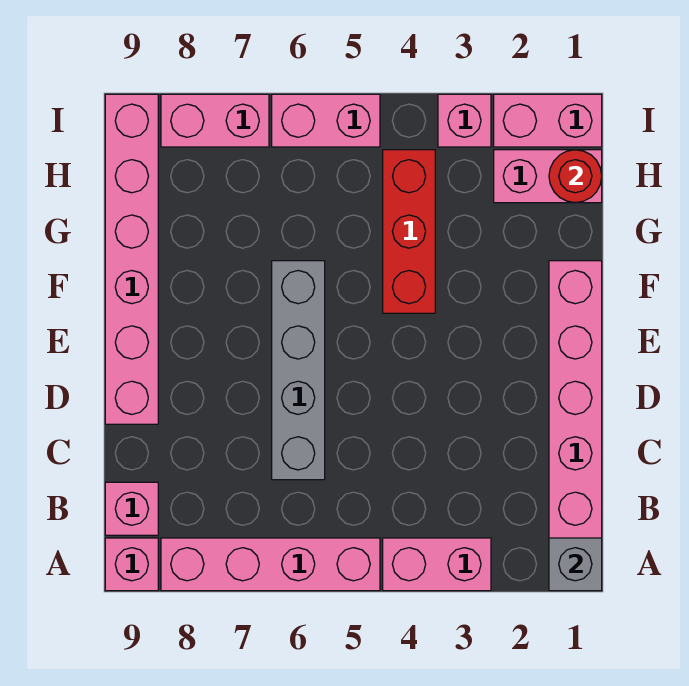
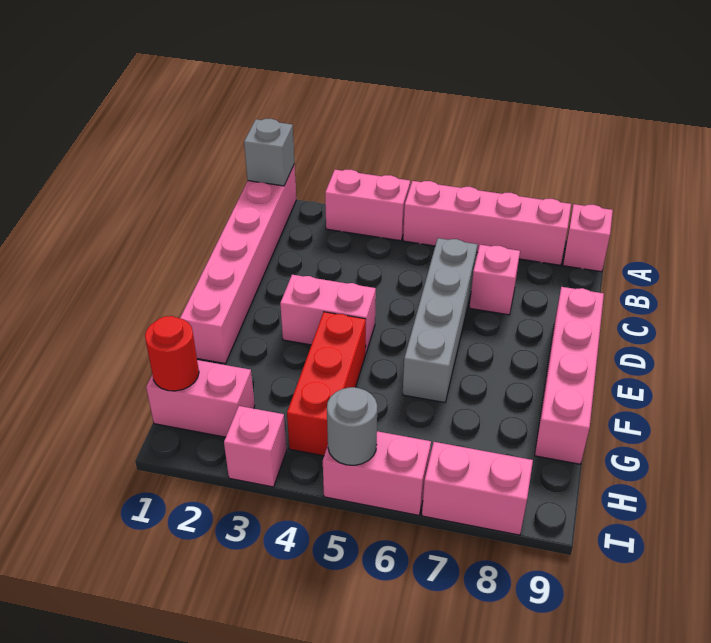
pink 1x1 brick [105,482,158,535] -> pink 1x1 brick moved to [470,245,520,315]
pink 1x6 brick [105,94,158,424] -> pink 1x4 brick [535,287,604,464]
pink 1x2 brick [494,94,602,147] -> pink 1x2 brick moved to [280,275,376,354]
none -> grey 1x1 round brick [327,387,377,465]

